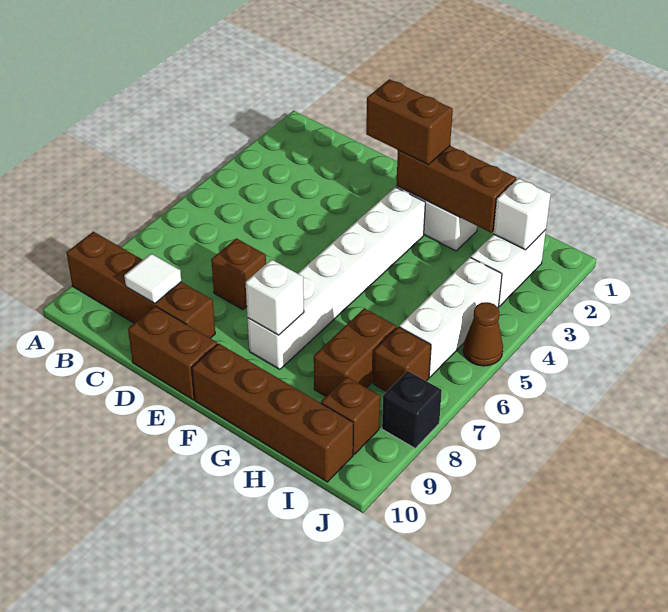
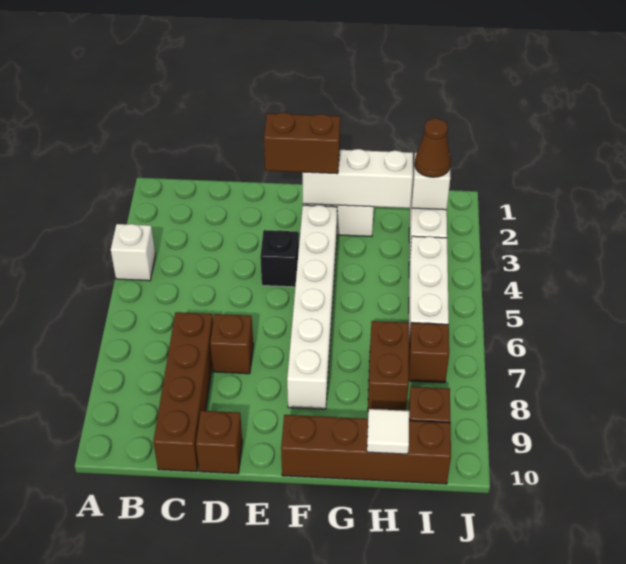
brown 1x4 brick [67,232,215,338] -> brown 1x4 brick turned to [153,312,213,472]
white 1x1 tile [124,254,181,304] -> white 1x1 tile moved to [367,409,409,454]
brown 1x2 brick [128,306,217,400] -> brown 1x1 brick [196,411,242,474]
brown 1x3 brick [396,146,516,233] -> white 1x3 brick [303,149,413,208]
white 1x1 brick [246,260,304,335] -> white 1x1 brick moved to [111,224,155,281]
brown 1x1 cone [463,302,503,366] -> brown 1x1 cone moved to [415,118,451,177]
black 1x1 brick [382,371,442,448] -> black 1x1 brick moved to [260,230,299,287]

